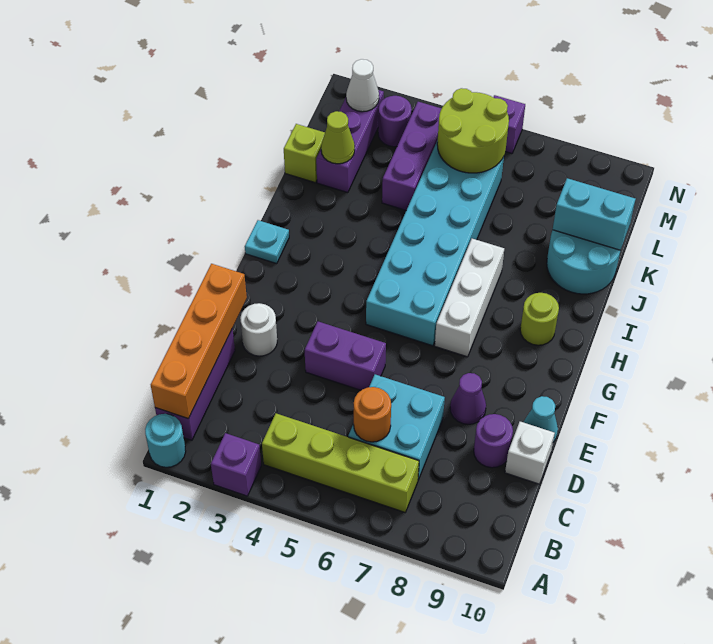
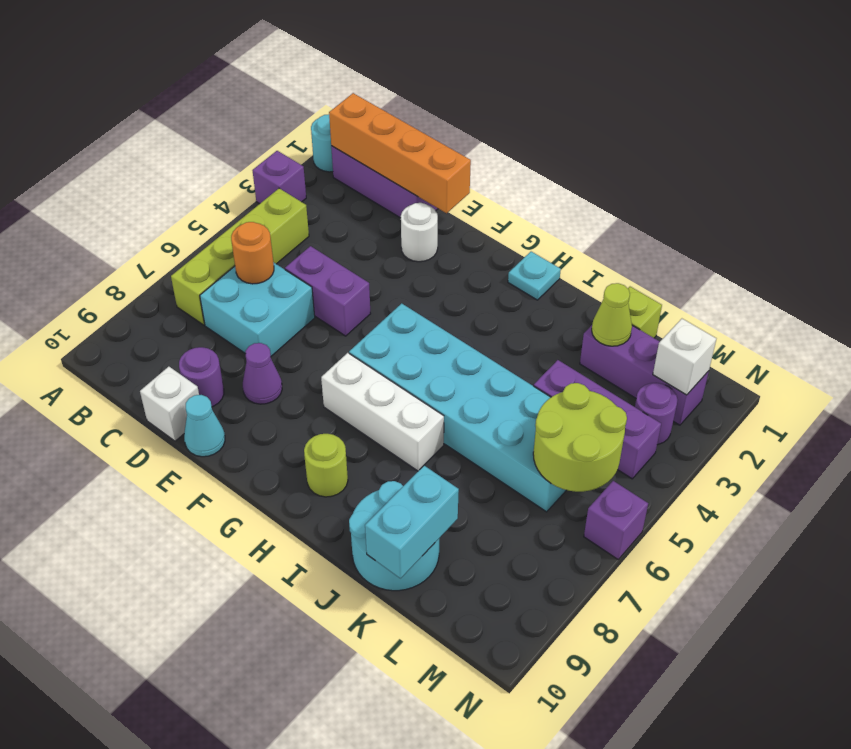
purple 1x2 brick [305,321,386,390] -> purple 1x2 brick turned to [285,246,371,336]
white 1x1 cone [346,59,379,112] -> white 1x1 brick [653,319,716,395]

